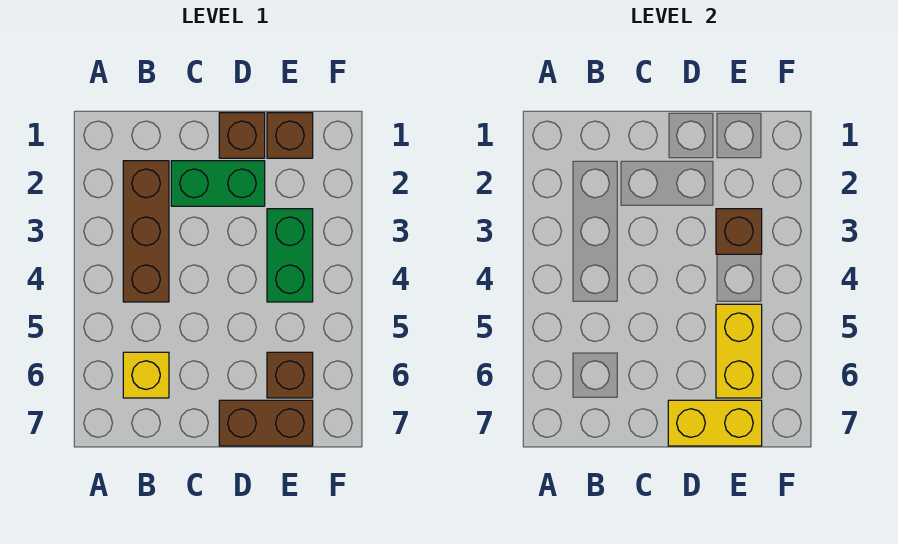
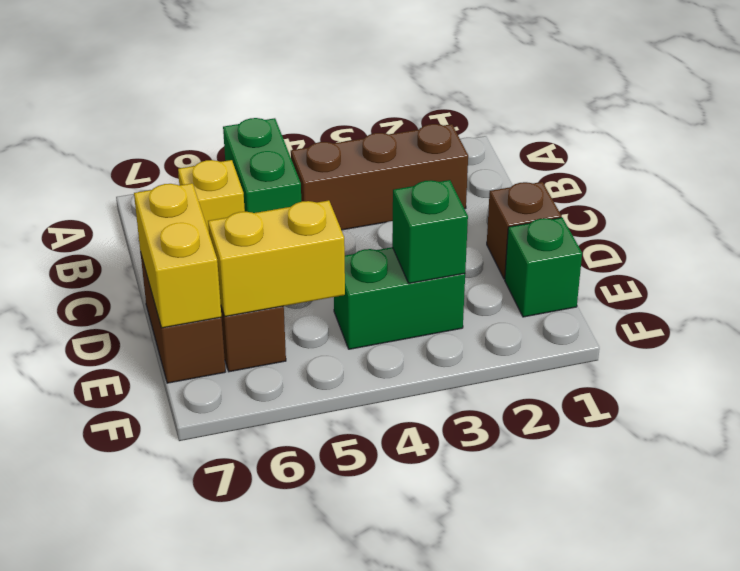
green 1x2 brick [171,161,265,206] -> green 1x2 brick moved to [223,118,301,213]
brown 1x1 brick [267,113,313,158] -> green 1x1 brick [505,218,582,317]
brown 1x1 brick [716,209,762,254] -> green 1x1 brick [392,180,468,283]

